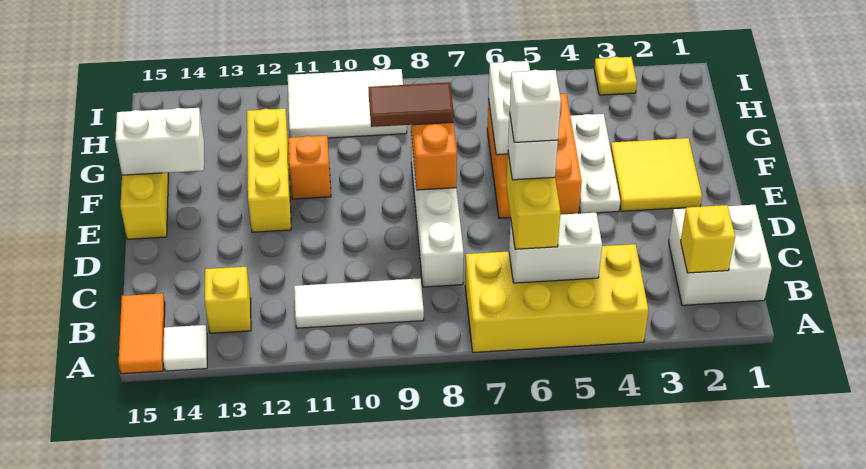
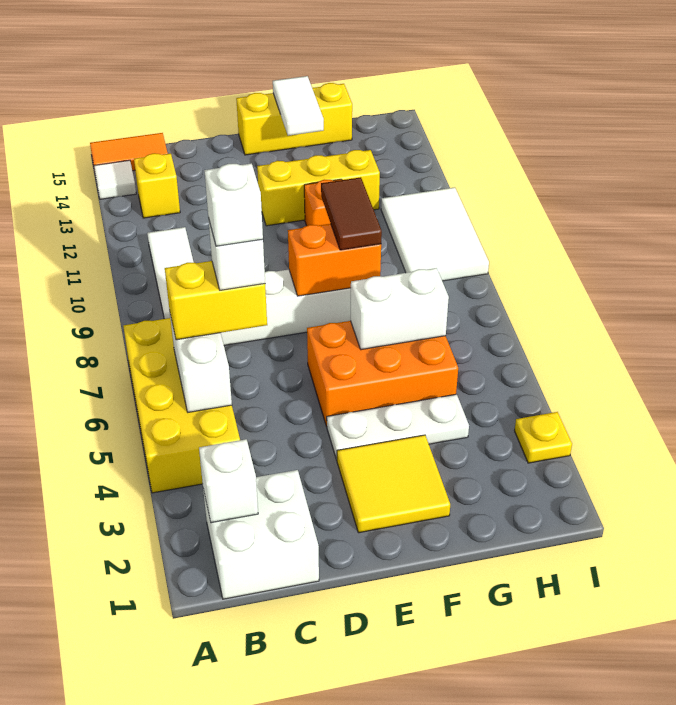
yellow 1x1 brick [681,205,735,273] -> white 1x1 brick [199,439,258,523]
white 1x2 brick [115,108,204,175] -> white 1x2 tile [273,76,324,136]

